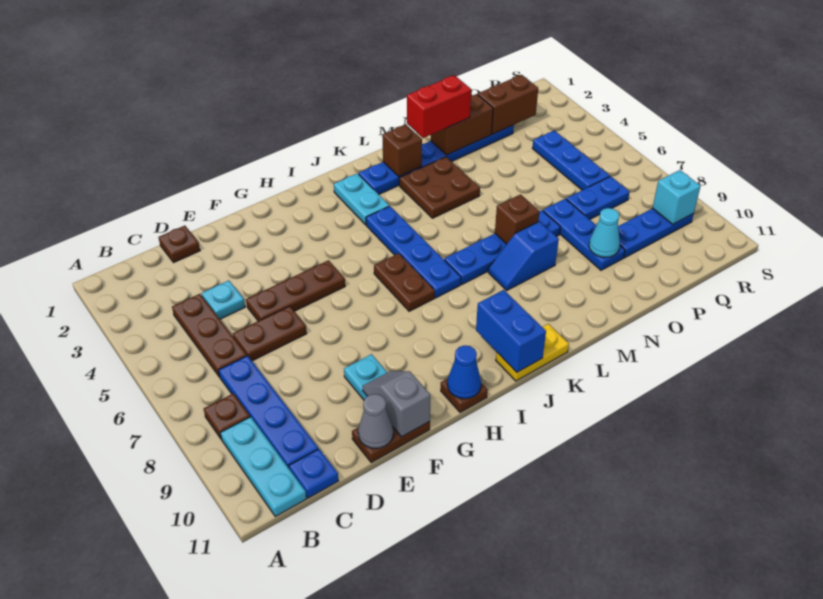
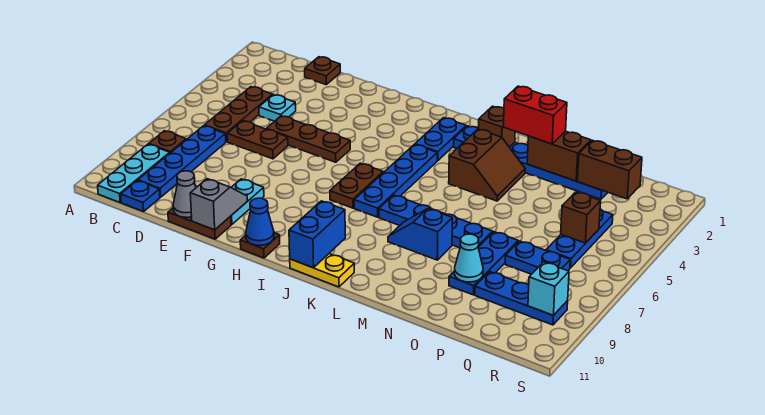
cyan 1x2 plate [334,173,389,225] -> blue 1x2 plate [415,118,466,161]
brown 2x2 plate [399,157,480,218] -> brown 2x2 slope [449,129,525,201]
brown 1x1 brick [495,194,540,244] -> brown 1x1 brick moved to [561,192,601,243]

